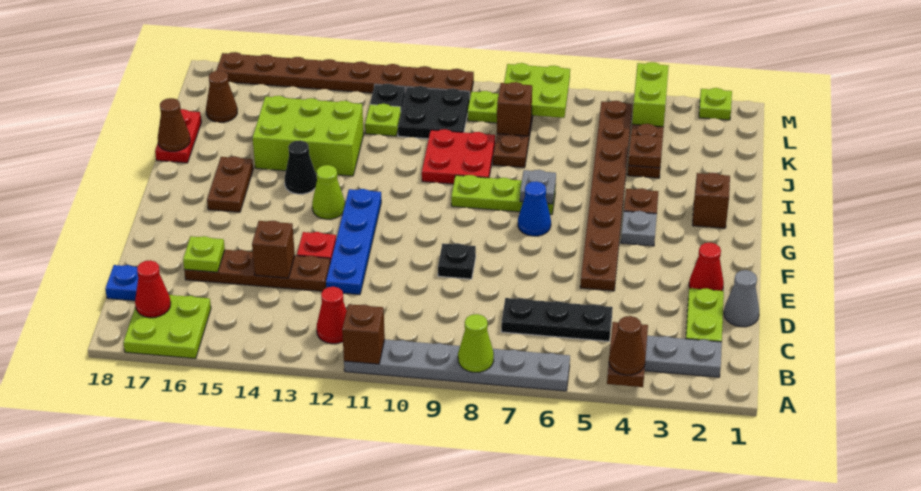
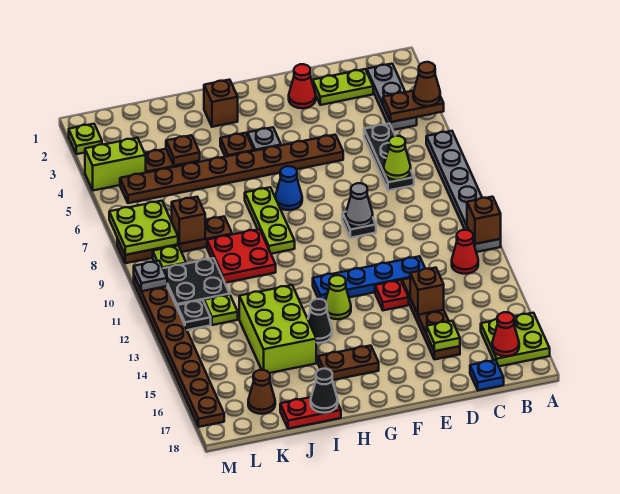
lime 1x1 cone [458,314,494,372] -> lime 1x1 cone moved to [384,136,411,180]
grey 1x1 cone [724,270,759,327] -> grey 1x1 cone moved to [346,183,373,227]
grey 1x1 plate [520,170,556,204] -> grey 1x1 plate moved to [134,261,167,291]
brown 1x1 cone [158,98,190,151] -> black 1x1 cone [311,369,338,413]

